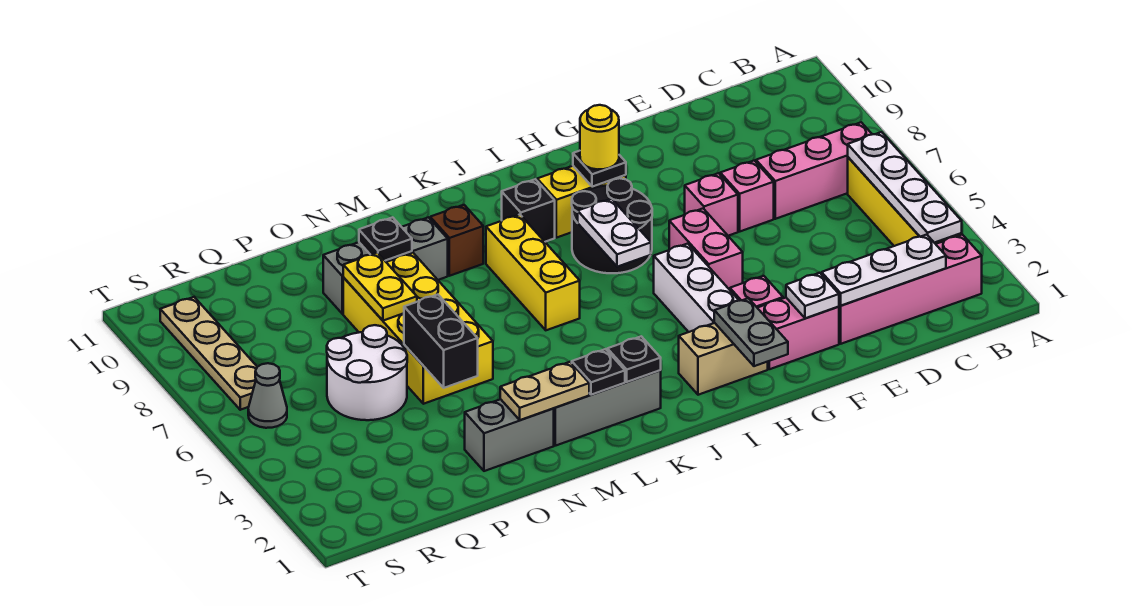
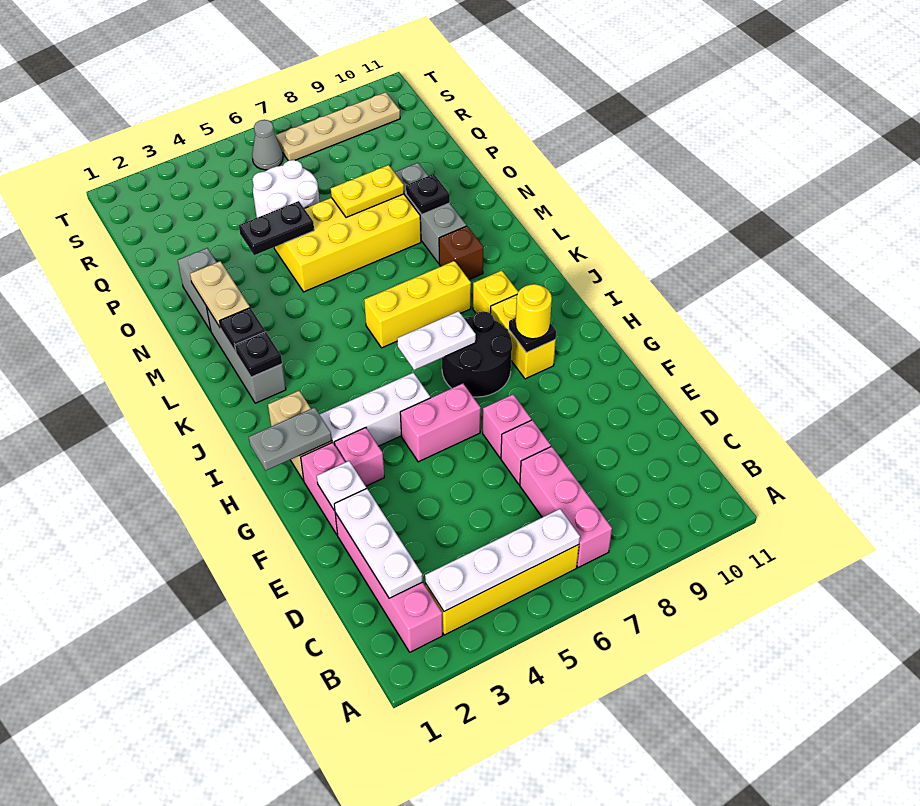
black 1x1 brick [502,179,555,242] -> yellow 1x1 brick [473,270,518,314]
black 1x2 brick [404,295,478,388] -> black 1x2 plate [239,201,314,255]

